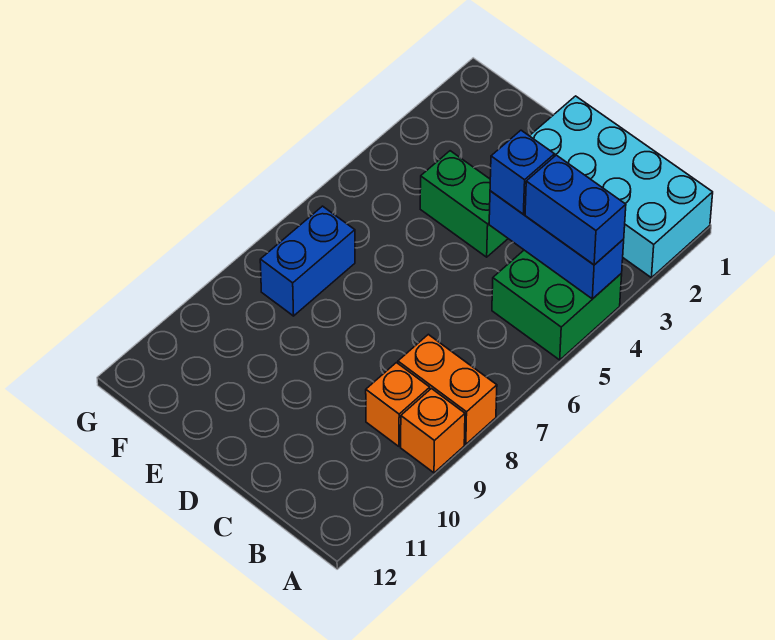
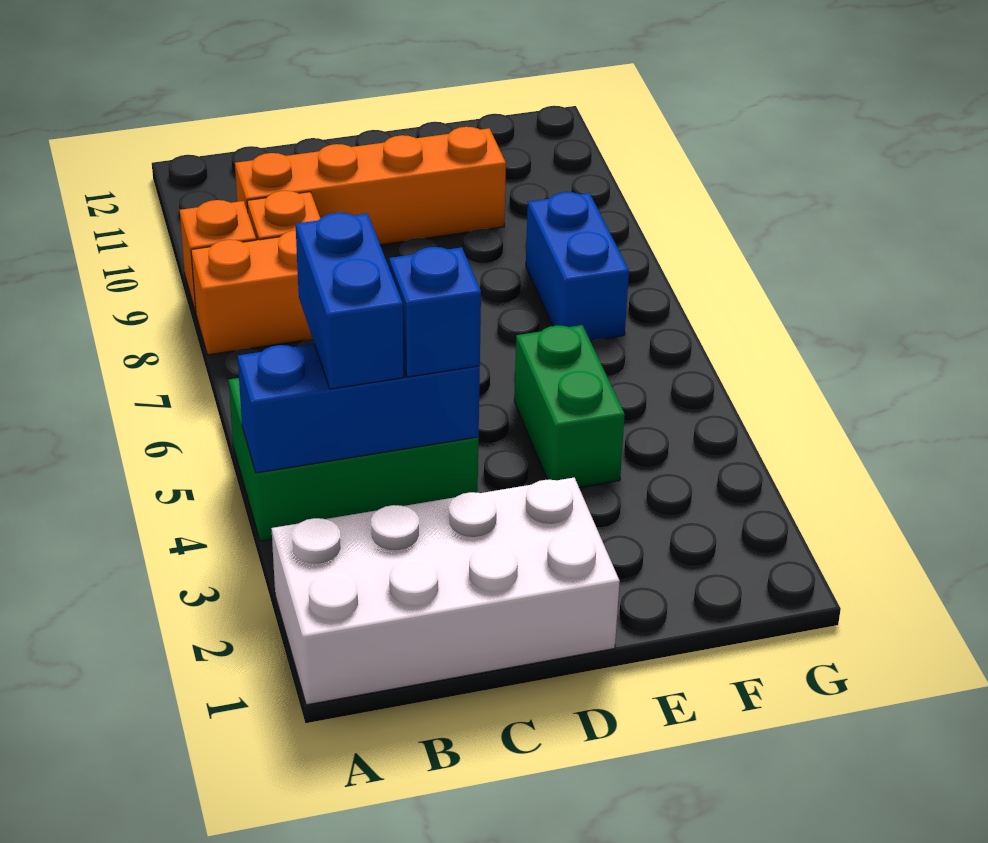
cyan 2x4 brick [530,96,713,278] -> white 2x4 brick [271,478,620,705]
green 2x2 brick [492,250,622,360] -> green 2x3 brick [229,378,479,541]
blue 1x2 brick [525,155,626,265] -> blue 1x2 brick turned to [296,213,403,389]
none -> orange 1x4 brick [235,127,506,245]
green 1x2 brick [420,151,508,257] -> green 1x2 brick turned to [514,325,625,488]

